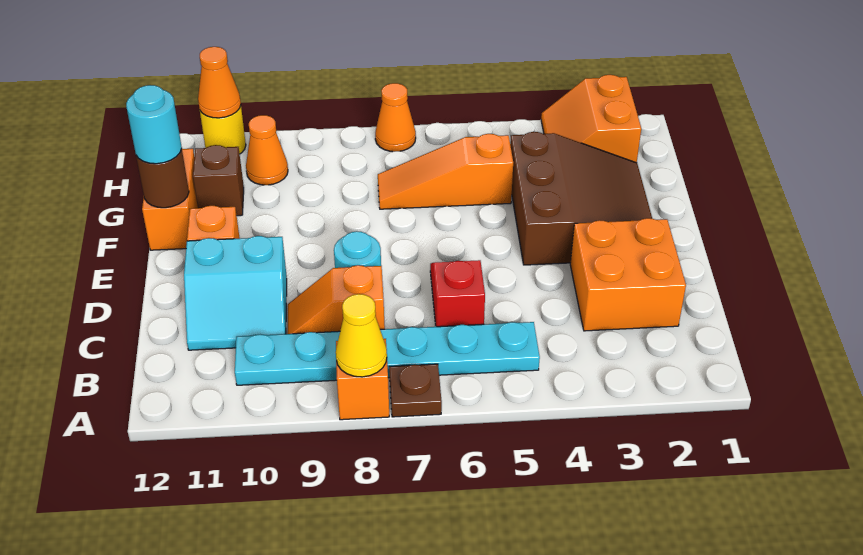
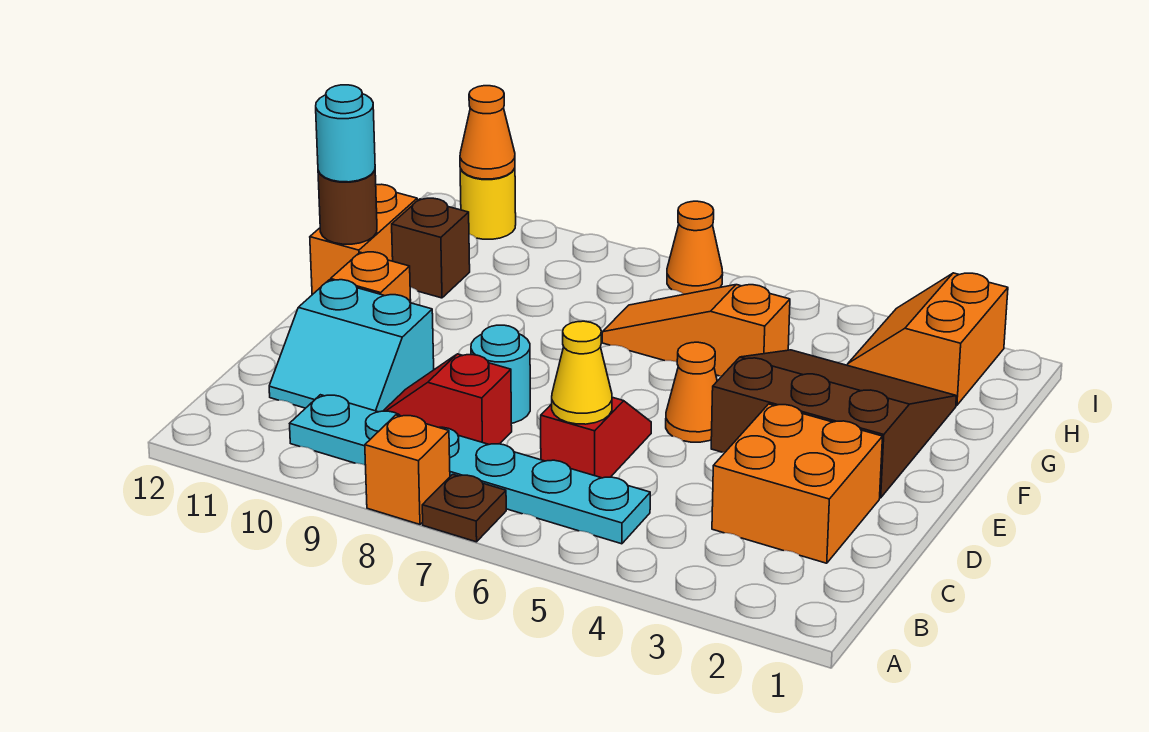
yellow 1x1 cone [336,294,387,377] -> yellow 1x1 cone moved to [552,321,612,424]
orange 1x2 slope [287,265,385,334] -> red 1x2 slope [384,354,512,444]
brown 3x3 slope [510,132,652,265] -> brown 3x3 slope turned to [711,350,956,498]
orange 1x1 cone [246,115,288,185] -> orange 1x1 cone moved to [666,342,717,442]

